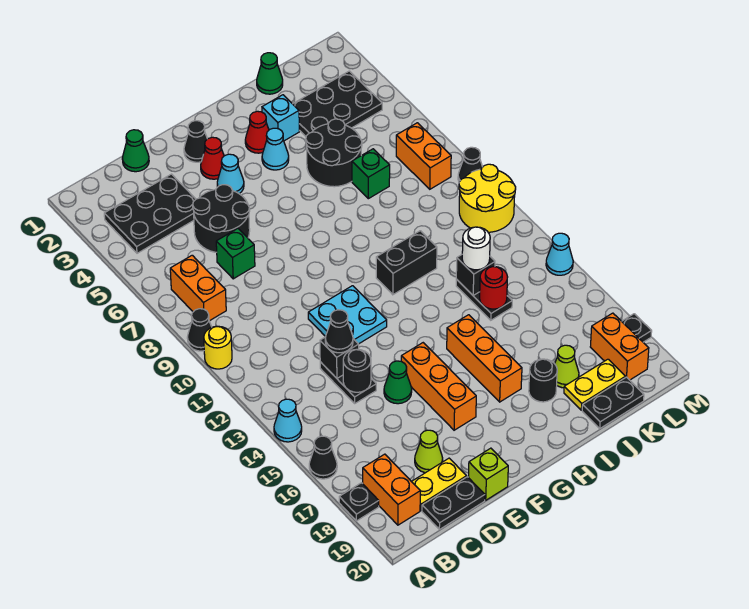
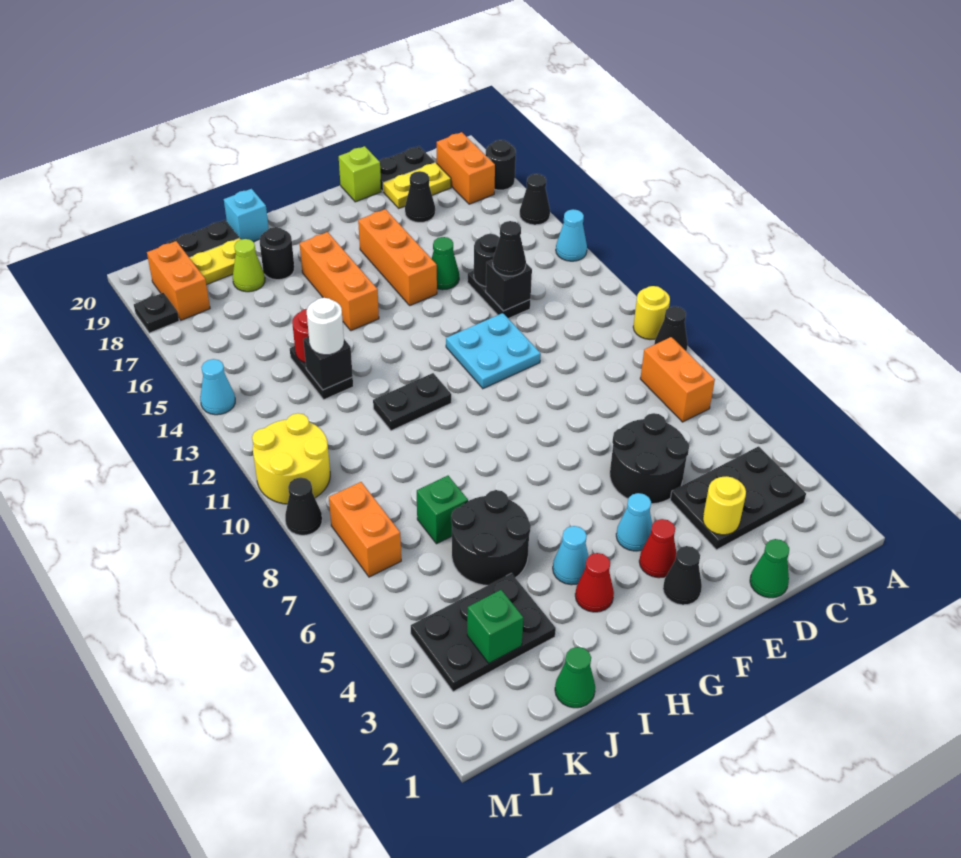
black 1x1 plate [339,483,379,521] -> black 1x1 round brick [486,140,516,190]
none -> yellow 1x1 round brick [703,476,746,535]
green 1x1 brick [216,228,255,279] -> green 1x1 brick moved to [467,590,523,663]
lime 1x1 cone [415,430,443,473] -> black 1x1 cone [405,171,435,222]
black 1x2 brick [376,231,437,295] -> black 1x2 plate [373,373,451,431]
cyan 1x1 brick [262,95,299,141] -> cyan 1x1 brick moved to [224,189,269,242]

